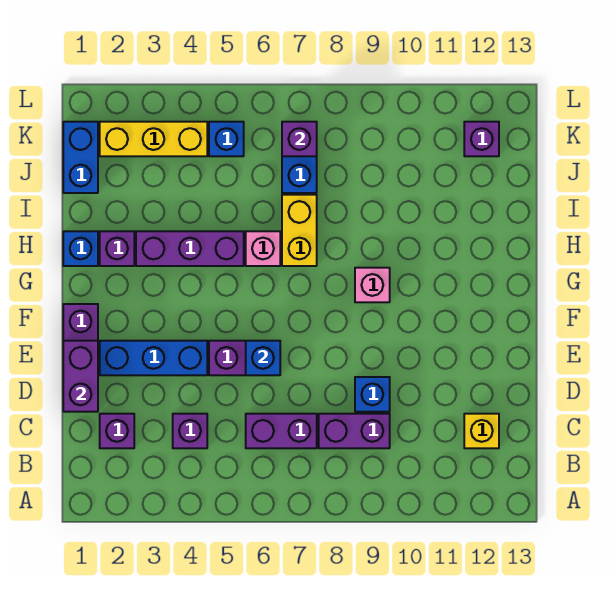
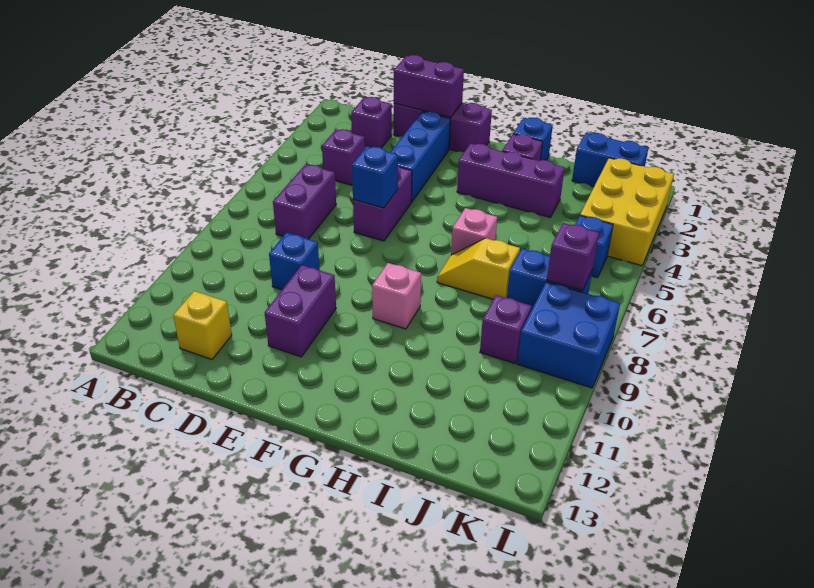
purple 1x2 brick [319,414,390,448] -> purple 1x2 brick moved to [265,265,336,357]
purple 1x3 brick [136,231,244,266] -> purple 1x3 brick turned to [457,143,565,217]
yellow 1x2 brick [282,195,317,266] -> yellow 1x2 slope [437,238,520,299]
yellow 1x3 brick [100,122,207,156] -> yellow 2x3 brick [580,158,674,266]
none -> blue 2x2 brick [517,282,620,388]
purple 1x1 brick [464,122,499,156] -> purple 1x1 brick moved to [480,295,532,363]

